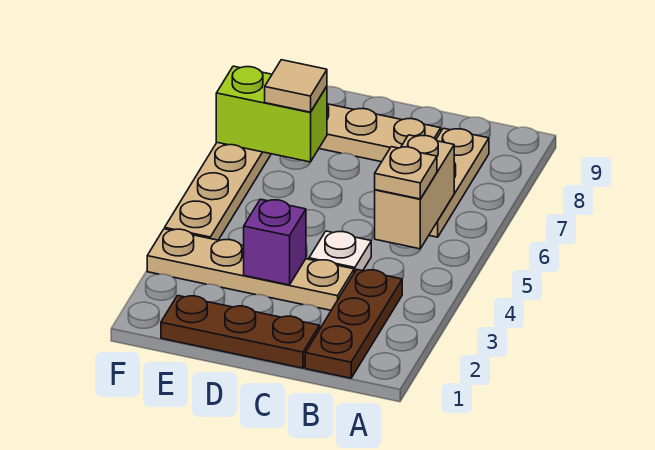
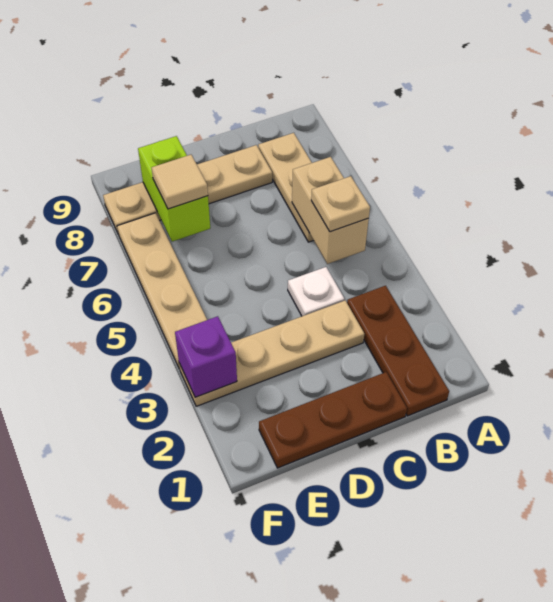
purple 1x1 brick [244,199,306,285] -> purple 1x1 brick moved to [175,316,237,397]
lime 1x2 brick [216,66,327,162] -> lime 1x2 brick turned to [138,136,210,242]

